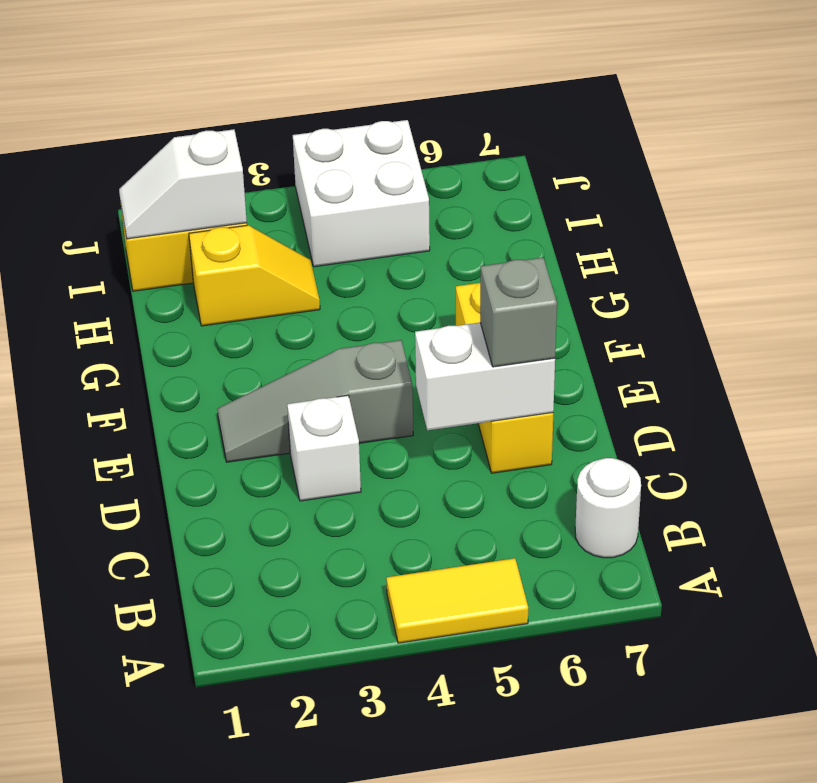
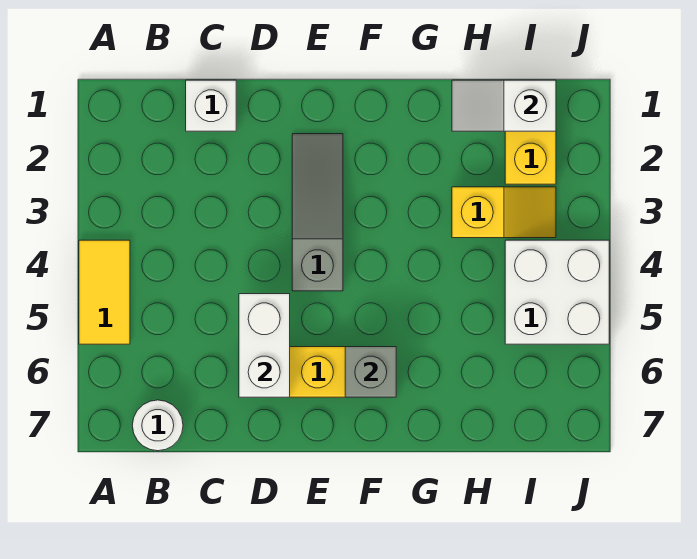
white 1x1 brick [287,395,361,501] -> white 1x1 brick moved to [186,80,236,131]
grey 1x1 brick [480,258,557,367] -> grey 1x1 brick moved to [345,347,396,397]
yellow 1x2 slope [189,225,320,326] -> yellow 1x2 slope turned to [452,187,556,238]
white 1x2 slope [119,129,247,239] -> white 1x2 slope turned to [452,80,556,131]

